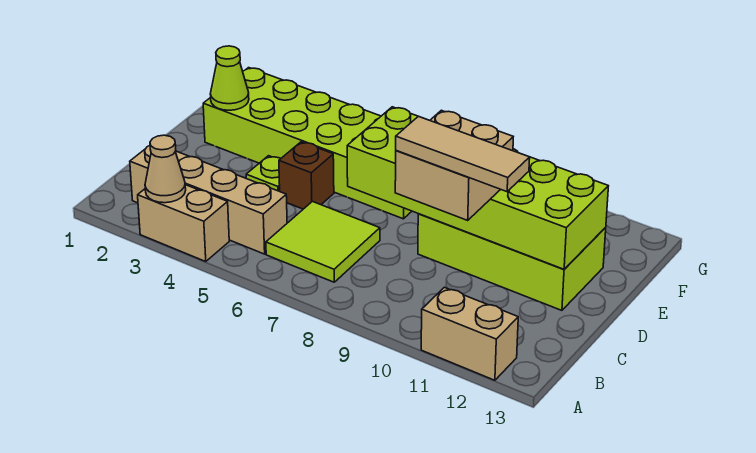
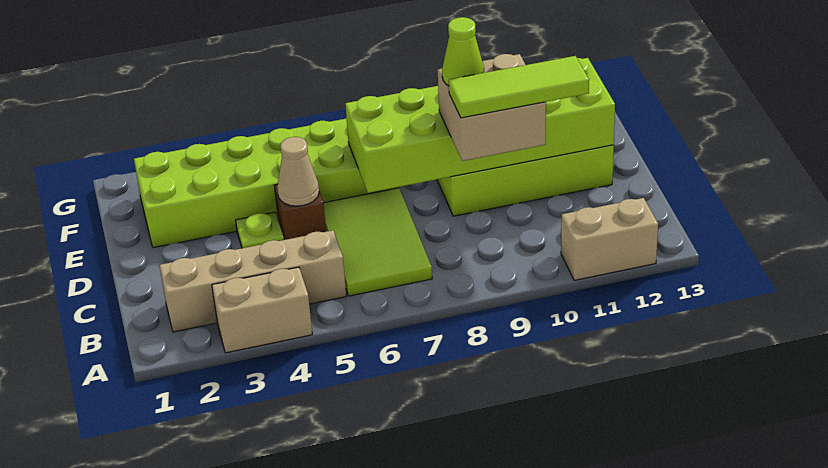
tan 1x1 cone [145,135,186,203] -> tan 1x1 cone moved to [277,137,319,206]
lime 2x2 tile [266,202,380,282] -> lime 2x3 tile [323,188,432,296]
tan 1x3 tile [396,116,530,192] -> lime 1x3 tile [449,56,589,118]
lime 1x1 cone [210,46,249,110] -> lime 1x1 cone moved to [442,17,484,86]

